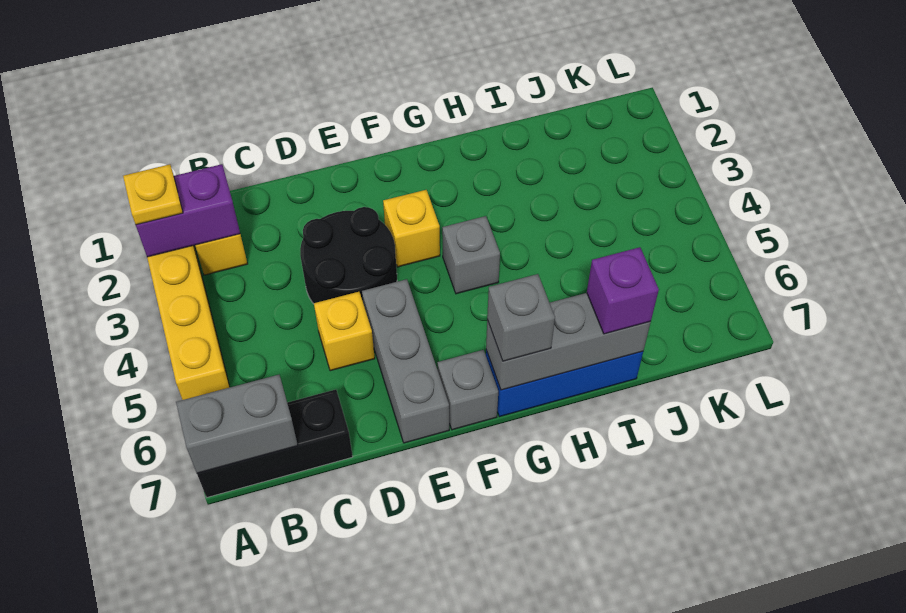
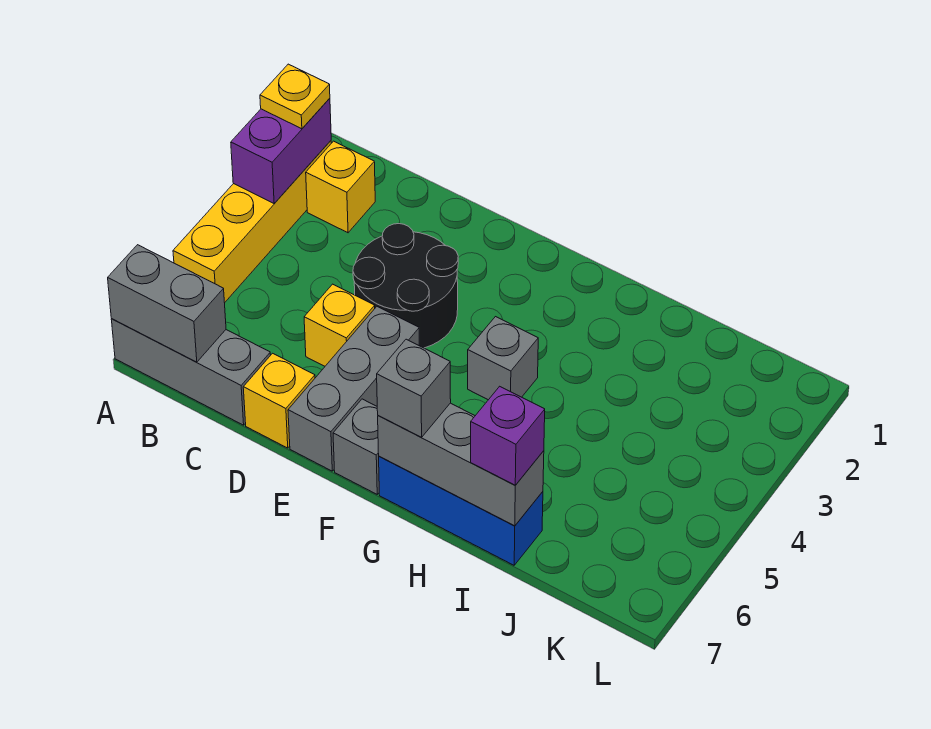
purple 1x2 brick [136,164,240,257] -> purple 1x2 brick turned to [231,98,331,203]
black 1x3 brick [197,389,353,497] -> grey 1x3 brick [111,319,270,425]
yellow 1x1 brick [383,190,440,267] -> yellow 1x1 brick moved to [243,353,315,448]

